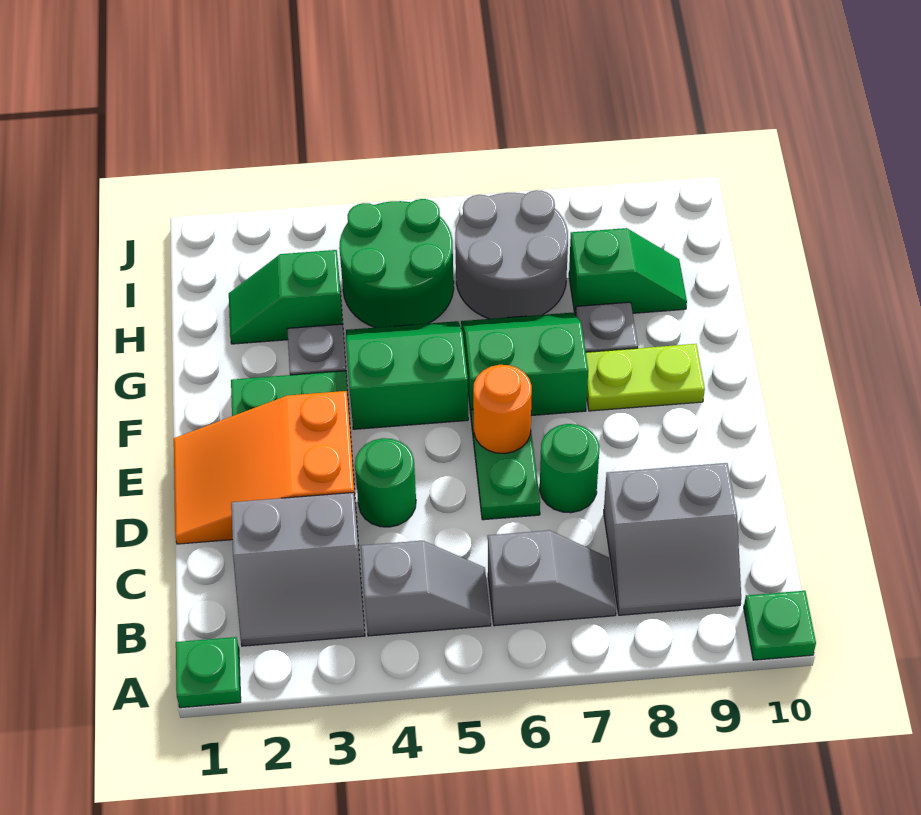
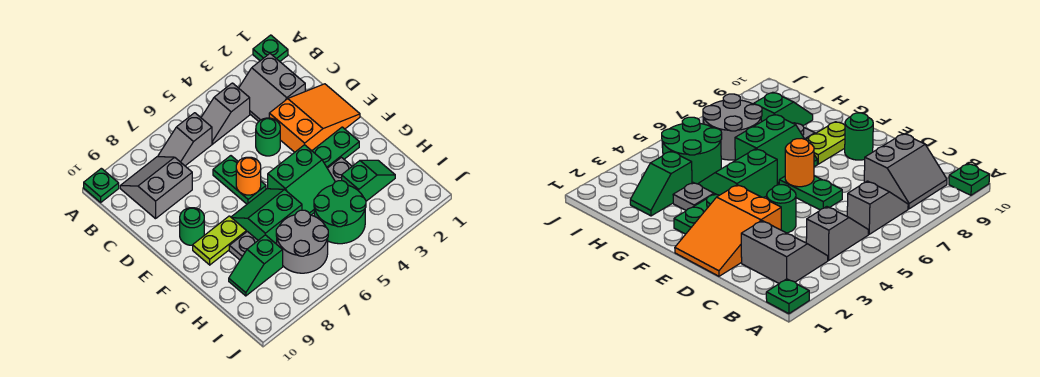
grey 2x2 slope [231,492,365,646] -> grey 2x2 slope turned to [239,54,305,121]
green 1x1 round brick [540,424,600,513] -> green 1x1 round brick moved to [180,208,204,245]
green 2x2 slope [461,313,588,416] -> green 2x2 slope turned to [231,189,302,243]

